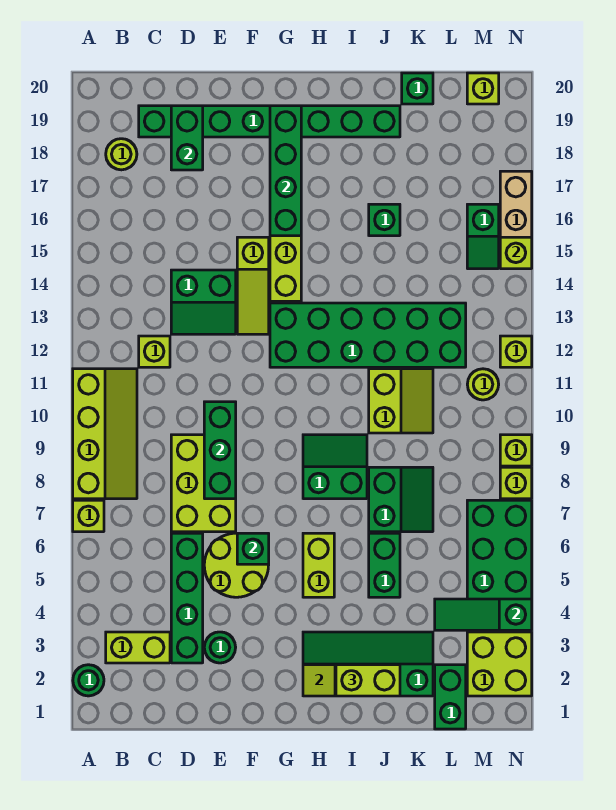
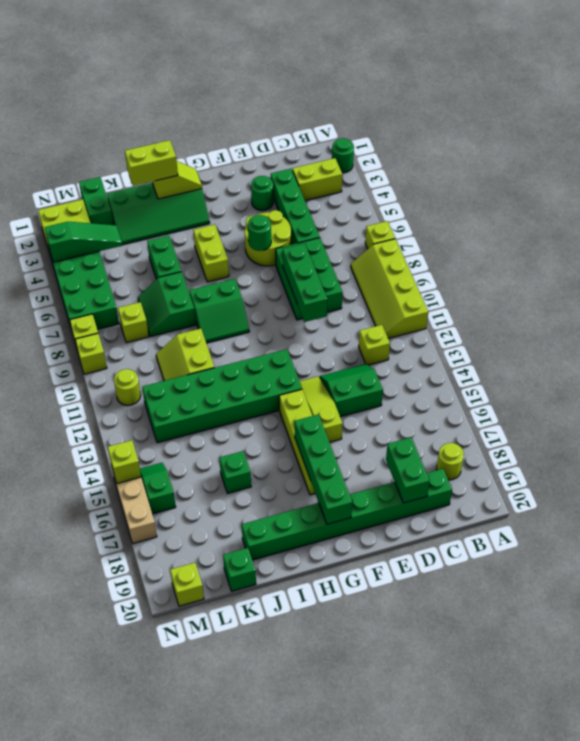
lime 2x3 brick [171,435,236,532] -> green 2x3 brick [276,238,342,320]
green 1x1 brick [237,533,269,564] -> green 1x1 round brick [248,215,271,251]
lime 1x1 brick [500,336,532,367] -> lime 1x1 brick moved to [118,302,149,343]

